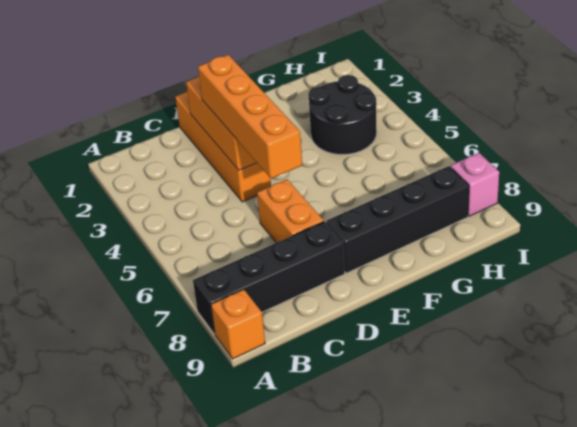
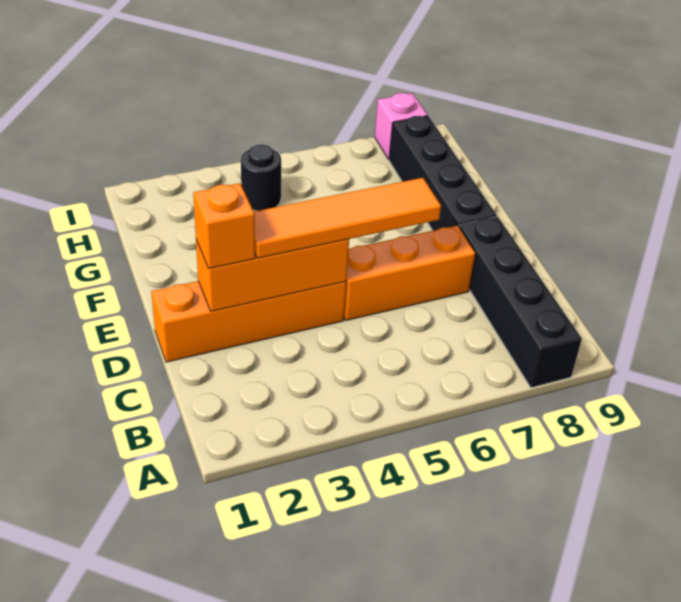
orange 1x1 brick [211,289,265,359] -> orange 1x1 brick moved to [193,183,255,268]
orange 1x4 brick [198,55,302,179] -> orange 1x4 tile [254,178,441,258]
orange 1x2 brick [257,180,324,243] -> orange 1x3 brick [344,226,475,320]
black 2x2 round brick [308,75,377,155] -> black 1x1 round brick [241,145,281,211]

